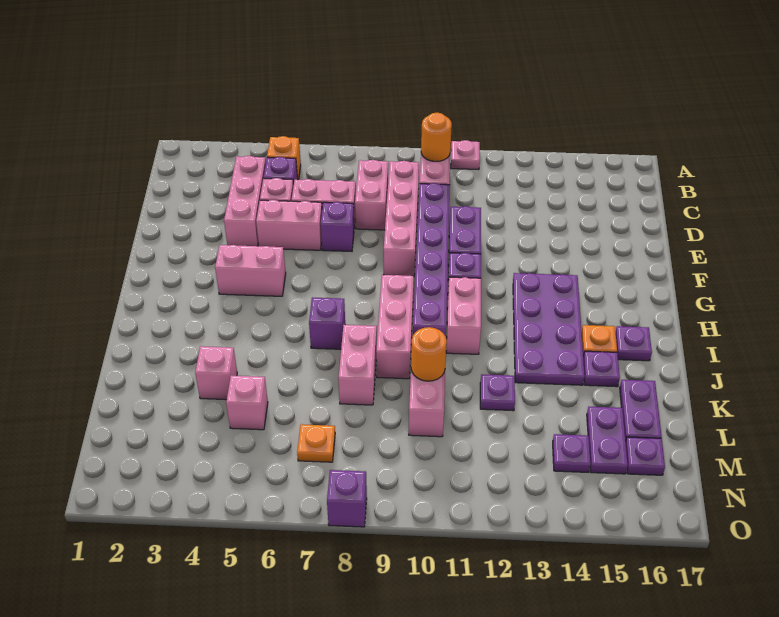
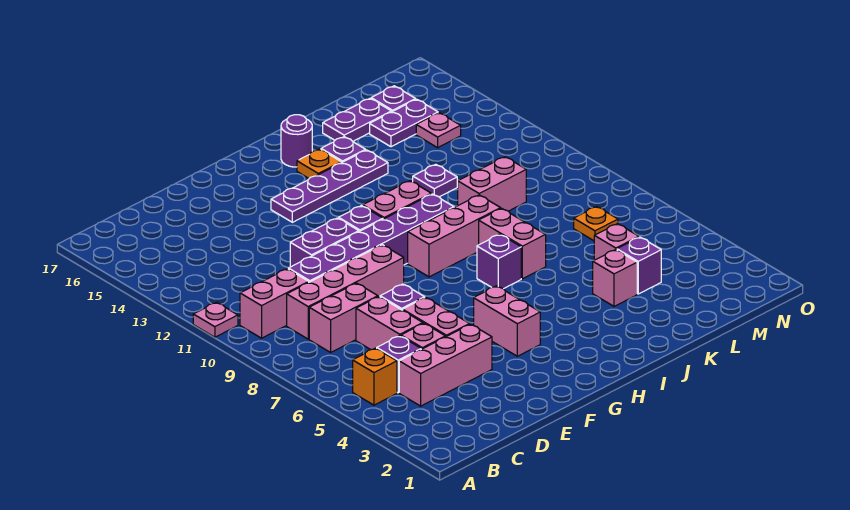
orange 1x1 round brick [421,113,452,162] -> none
purple 2x4 plate [513,273,585,385] -> purple 1x4 plate [271,150,388,222]
purple 1x1 plate [616,326,652,361] -> purple 1x1 round brick [281,115,312,167]
pink 1x2 brick [338,325,377,405] -> pink 1x2 brick turned to [479,208,546,279]
orange 1x1 round brick [411,327,447,381] -> none
purple 1x1 plate [553,434,591,472] -> pink 1x1 plate [416,113,461,148]
purple 1x1 brick [327,470,367,527] -> purple 1x1 brick moved to [617,237,661,294]

